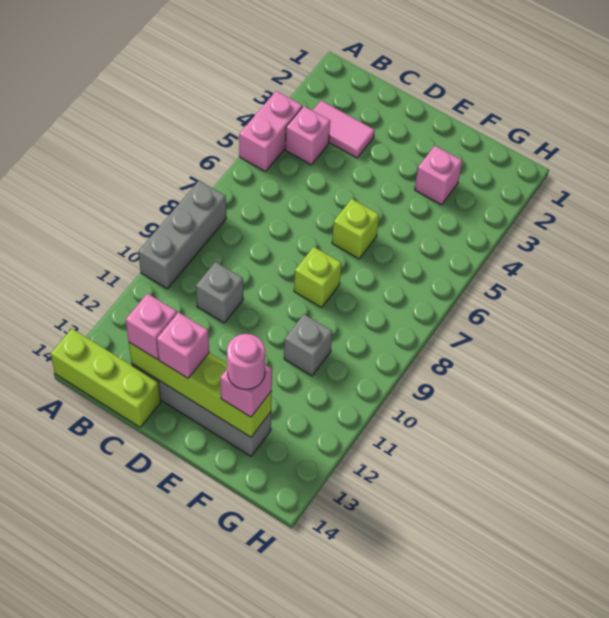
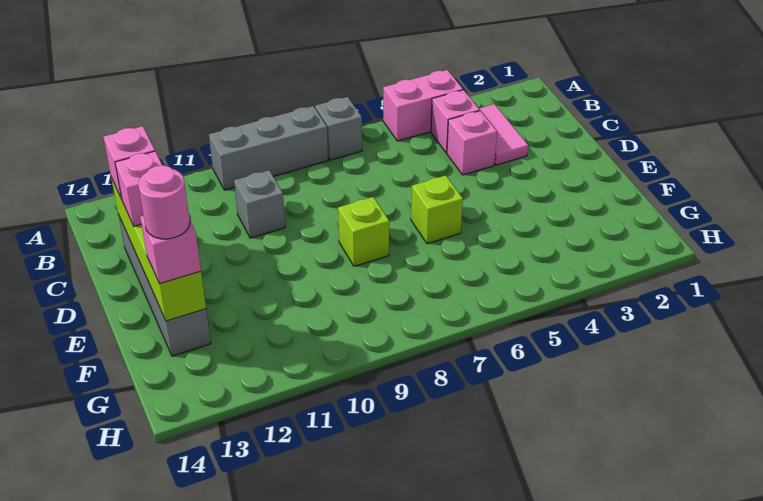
lime 1x3 brick [51,329,161,427] -> none
pink 1x1 brick [415,146,462,205] -> pink 1x1 brick moved to [447,111,497,175]
grey 1x1 brick [284,314,332,376] -> grey 1x1 brick moved to [315,97,362,160]

